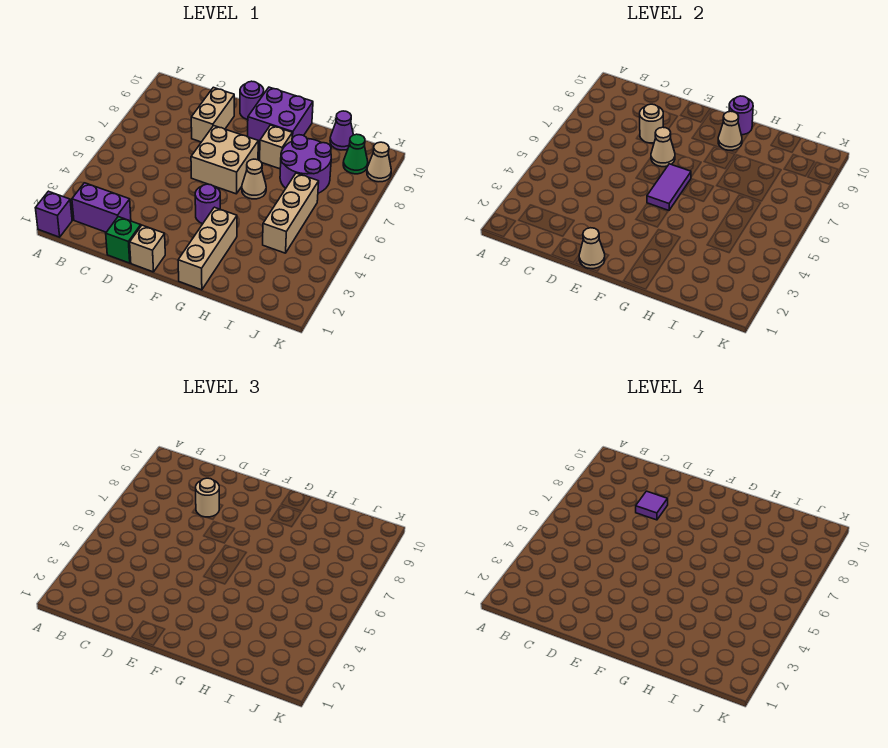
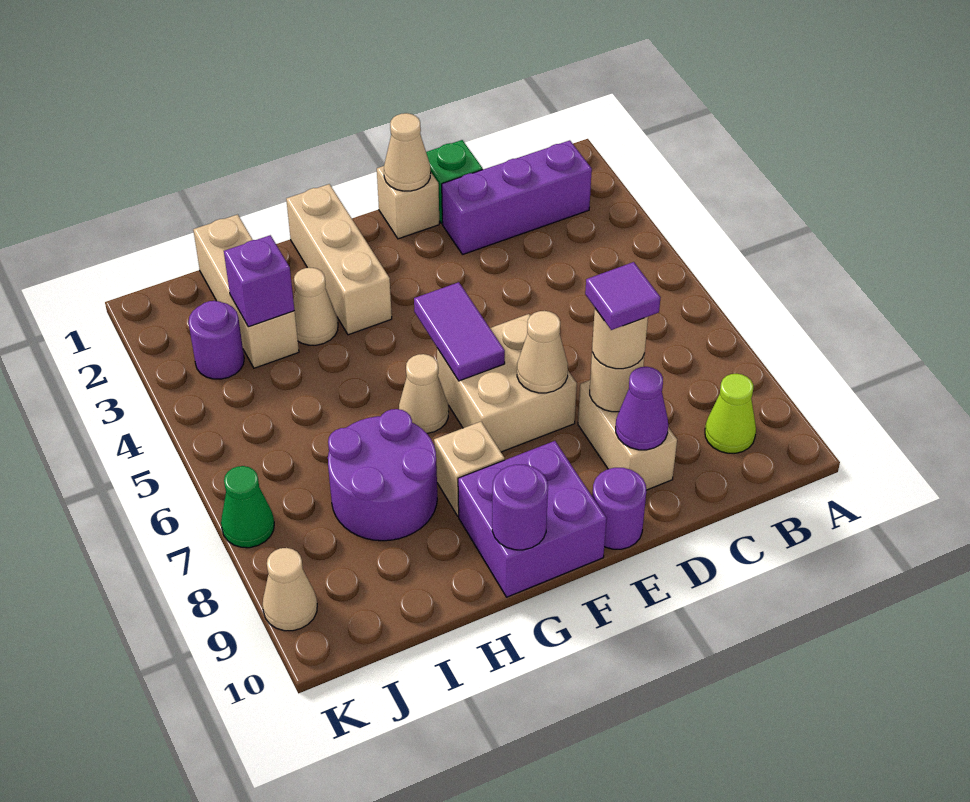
purple 1x1 brick [36,191,72,237] -> purple 1x1 brick moved to [224,235,294,327]
purple 1x2 brick [72,183,131,232] -> purple 1x3 brick [442,140,592,255]
none -> lime 1x1 cone [705,374,756,453]
purple 1x1 round brick [195,184,220,224] -> purple 1x1 round brick moved to [188,301,244,379]
tan 1x1 cone [718,111,742,150] -> tan 1x1 cone moved to [293,268,338,345]
tan 1x3 brick [263,173,319,253] -> tan 1x3 brick moved to [193,214,299,368]
purple 1x1 cone [330,111,353,150] -> purple 1x1 cone moved to [616,367,668,450]
green 1x1 cone [343,134,368,174] -> green 1x1 cone moved to [221,466,274,548]

